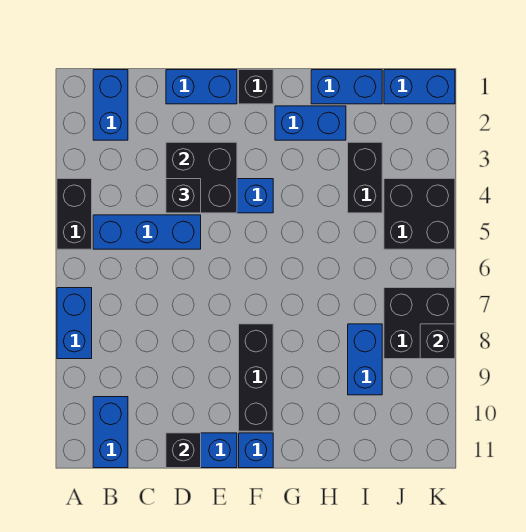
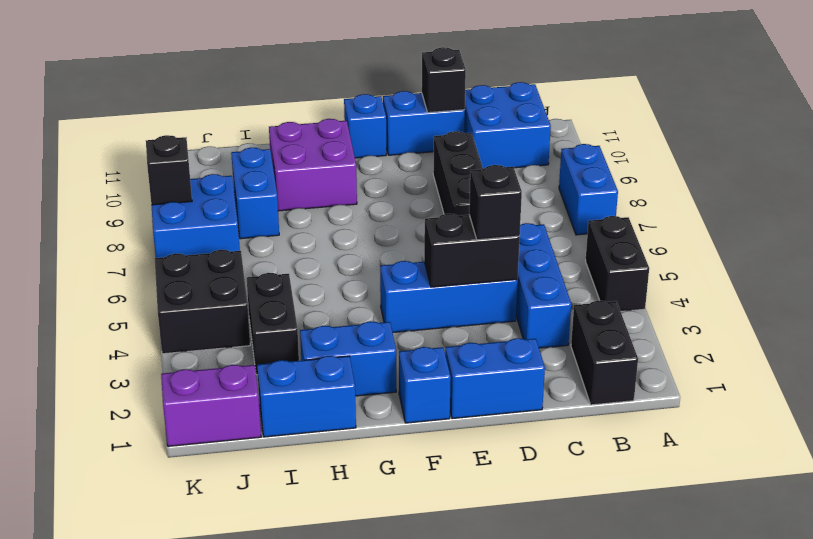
blue 1x2 brick [93,70,128,140] -> black 1x2 brick [571,301,638,405]
blue 1x3 brick [93,215,201,249] -> blue 1x3 brick turned to [516,223,571,348]
blue 1x2 brick [93,397,128,468] -> blue 2x2 brick [464,82,551,169]
black 2x2 brick [166,142,237,213] -> black 1x2 brick [424,214,520,287]
black 1x1 brick [239,70,273,104] -> blue 1x1 brick [399,347,451,423]
black 1x3 brick [239,324,273,431] -> black 1x3 brick moved to [433,131,483,216]
none -> purple 2x2 brick [269,119,357,211]
blue 1x2 brick [384,70,455,104] -> purple 1x2 brick [161,365,261,446]
black 2x2 brick [384,288,455,359] -> blue 2x2 brick [152,174,240,258]

